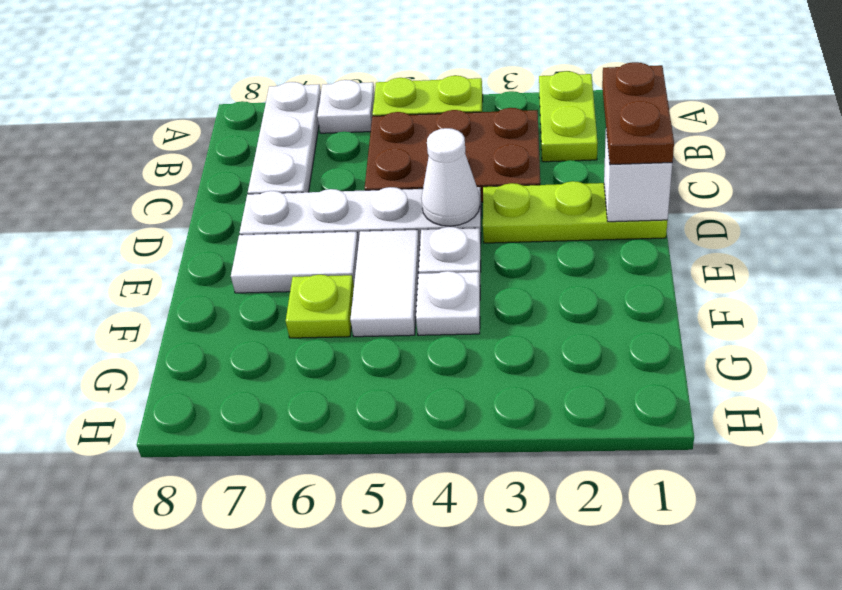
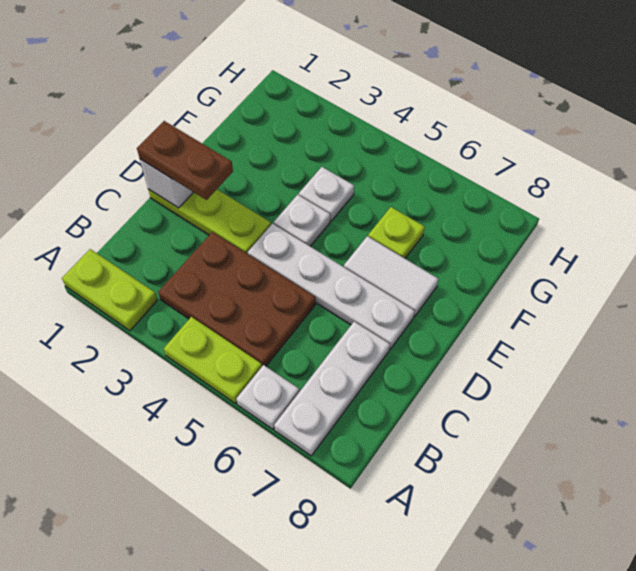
lime 1x2 plate [539,71,598,162] -> lime 1x2 plate turned to [62,249,157,331]
brown 1x2 plate [602,62,674,165] -> brown 1x2 plate turned to [137,121,233,200]
white 1x1 cone [421,128,480,226] -> none
white 1x2 tile [350,230,420,337] -> none

